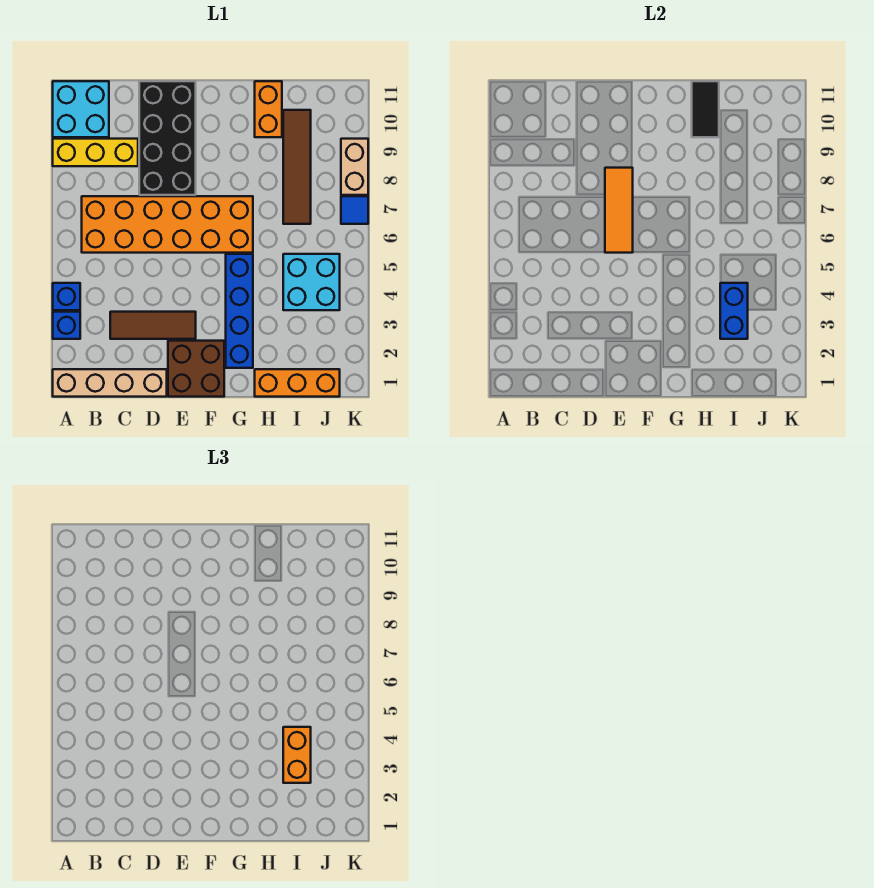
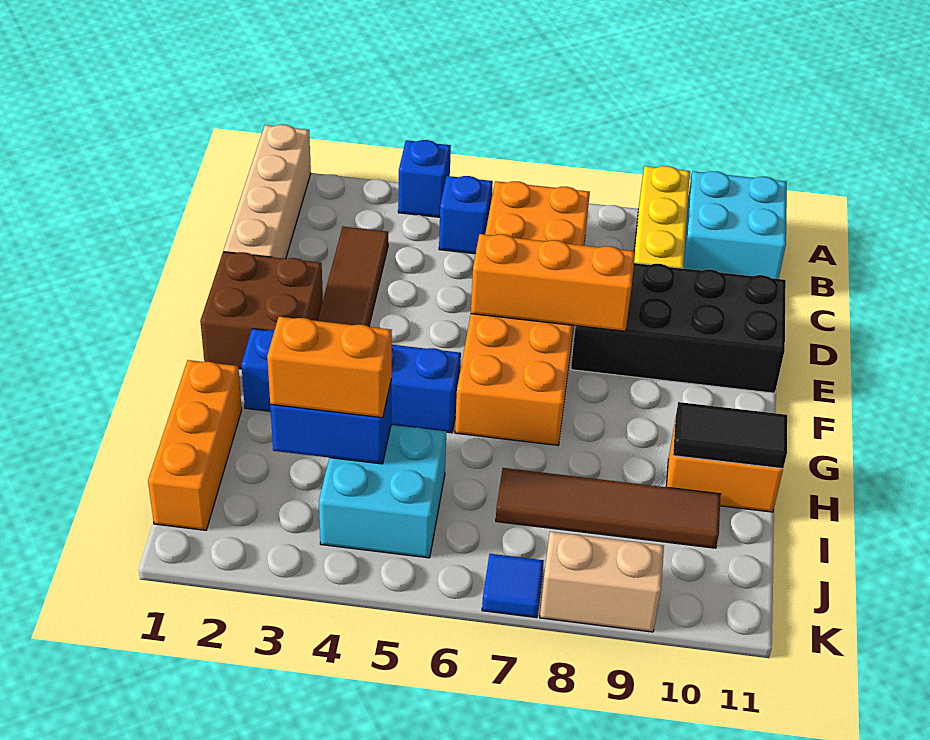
blue 1x1 brick [53,312,80,339] -> blue 1x1 brick moved to [439,176,493,254]
orange 1x3 tile [605,168,633,253] -> orange 1x3 brick [471,234,635,331]

